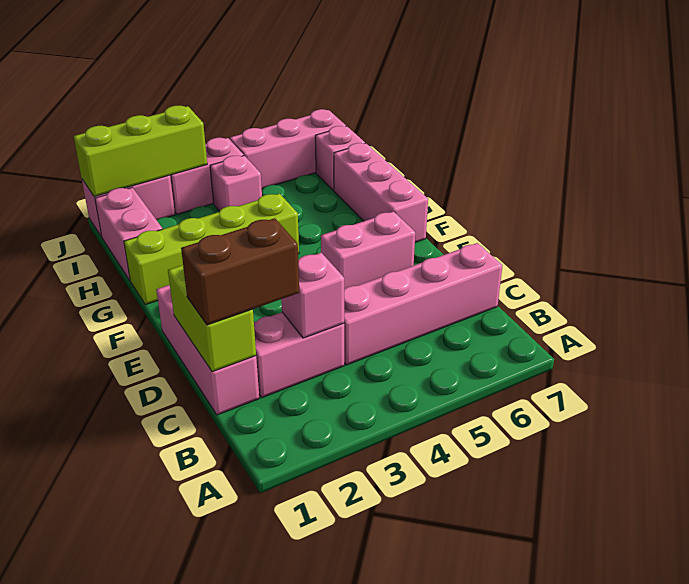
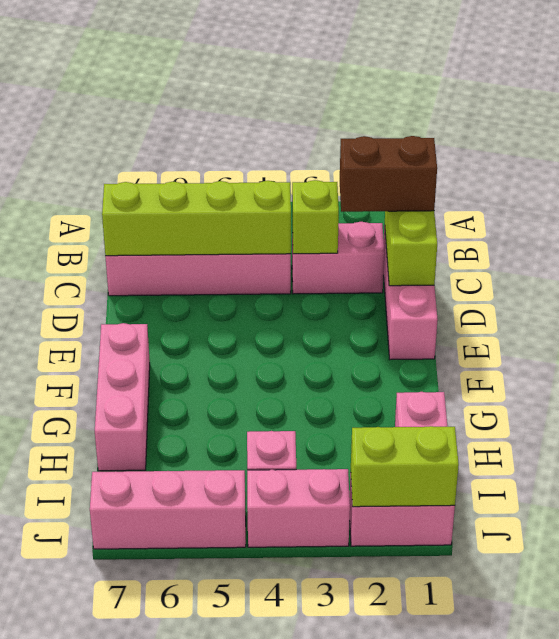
pink 1x1 brick [281,253,344,338] -> lime 1x1 brick [292,180,339,254]
pink 1x2 brick [321,212,415,289] -> none
lime 1x4 brick [124,194,299,305] -> lime 1x4 brick moved to [102,181,291,256]
pink 1x1 brick [315,126,365,191] -> none
lime 1x3 brick [74,106,207,197] -> lime 1x2 brick [351,426,459,507]

